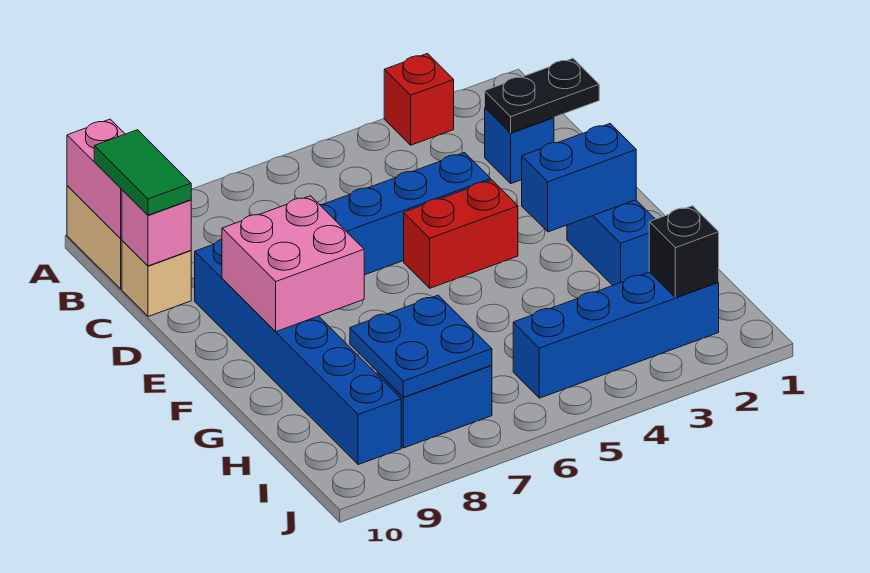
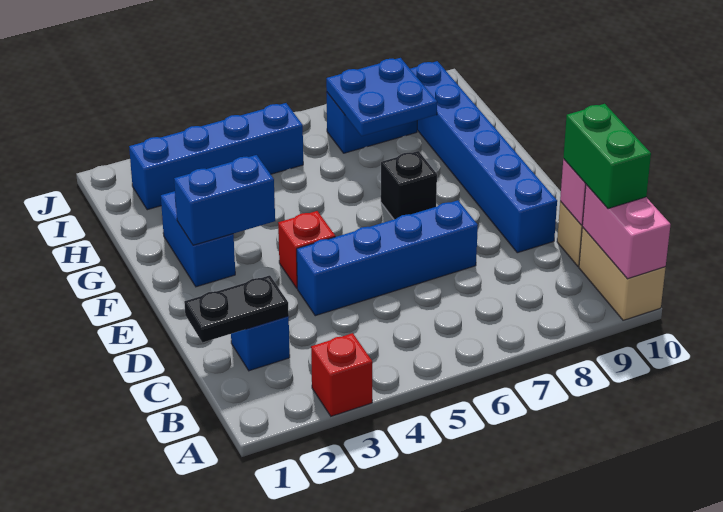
green 1x2 tile [94,130,191,215] -> green 1x2 brick [563,104,651,209]
red 1x2 brick [404,180,518,288] -> red 1x1 brick [278,211,335,288]
pink 2x2 brick [222,196,364,332] -> none
black 1x1 brick [649,206,719,298] -> black 1x1 brick moved to [381,151,437,219]

